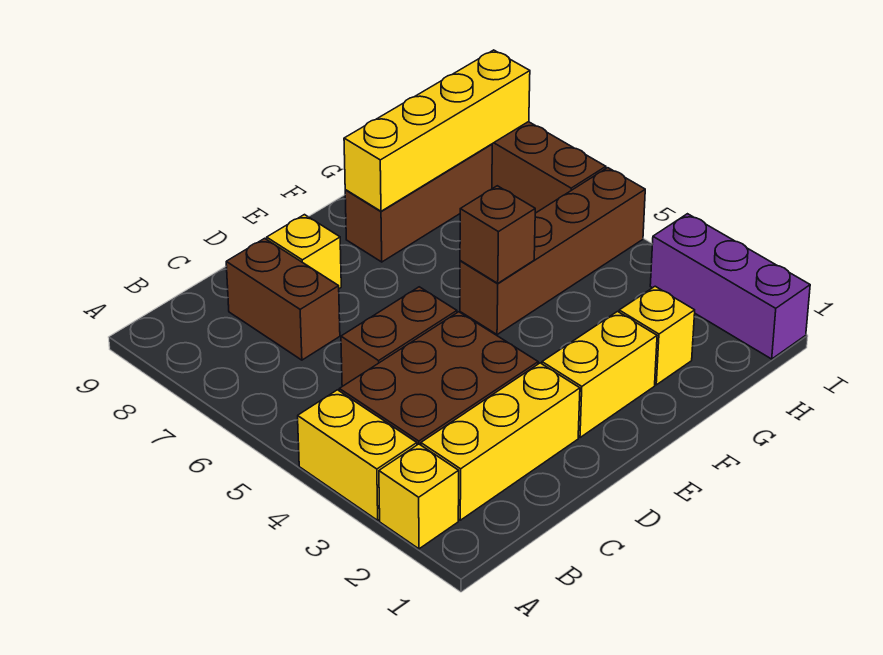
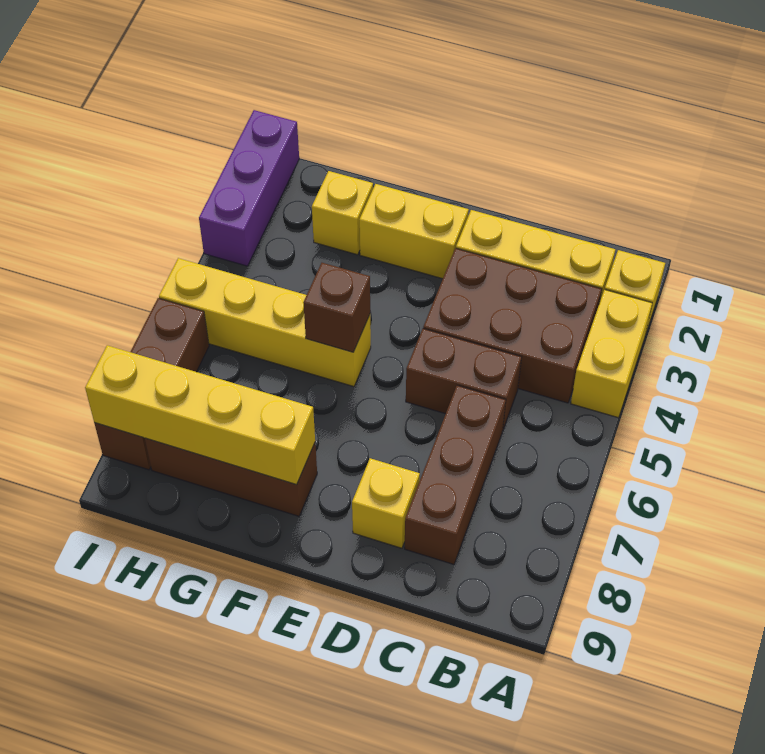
brown 1x2 brick [226,238,340,360] -> brown 1x3 brick [405,385,506,564]
brown 1x4 brick [460,168,645,335] -> yellow 1x4 brick [159,258,371,387]

